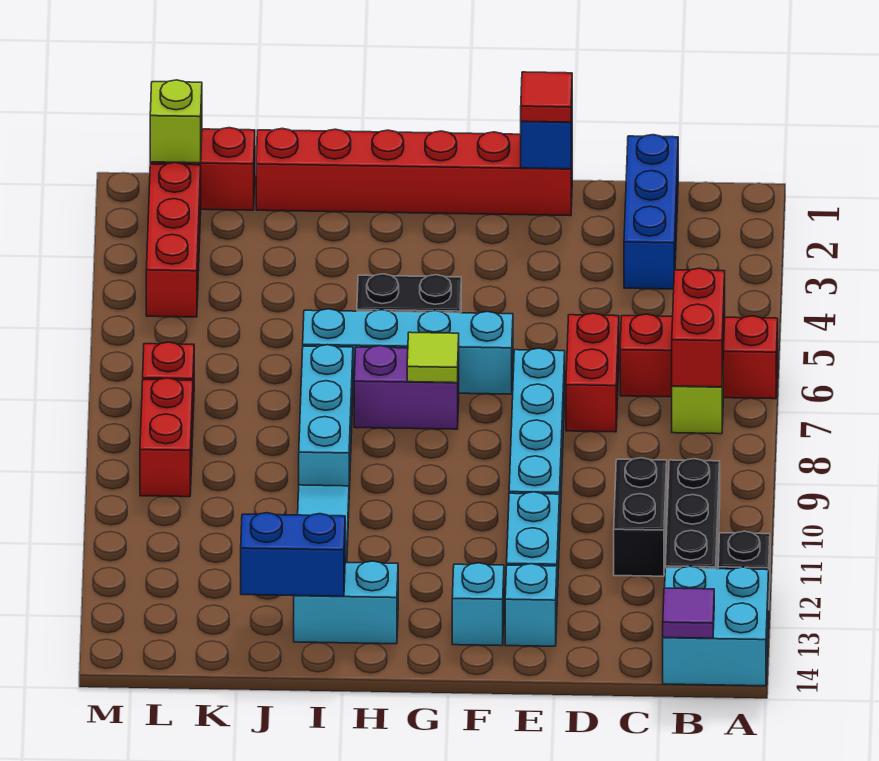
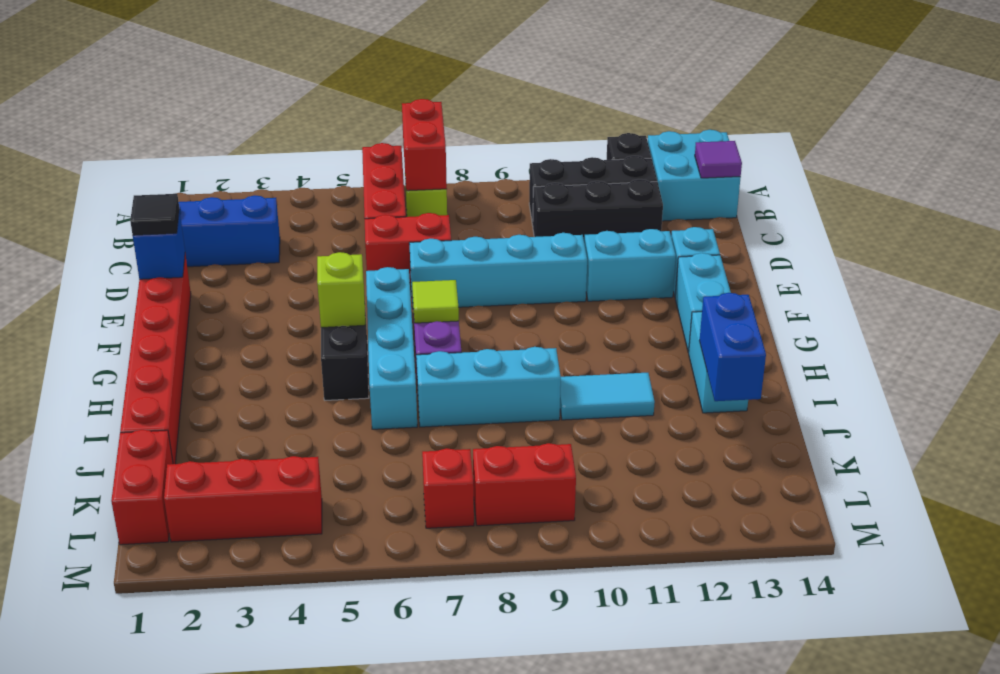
red 1x2 brick [672,268,725,387] -> red 1x2 brick turned to [402,99,447,191]
black 1x2 brick [614,458,667,576] -> black 1x3 brick [533,179,663,243]
red 1x1 tile [521,72,572,122] -> black 1x1 tile [130,194,179,235]
cyan 1x1 brick [452,563,504,646] -> cyan 1x2 brick [675,253,731,353]
lime 1x1 brick [150,80,202,163] -> lime 1x1 brick moved to [317,252,365,327]

